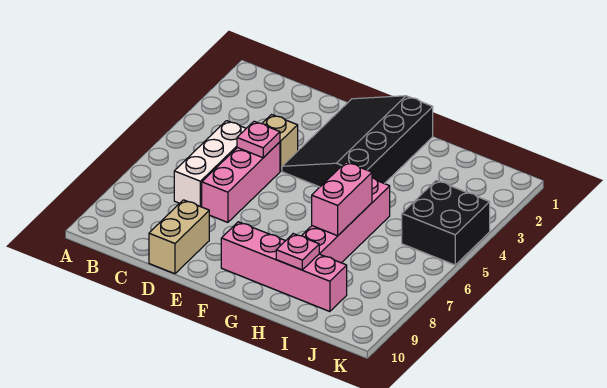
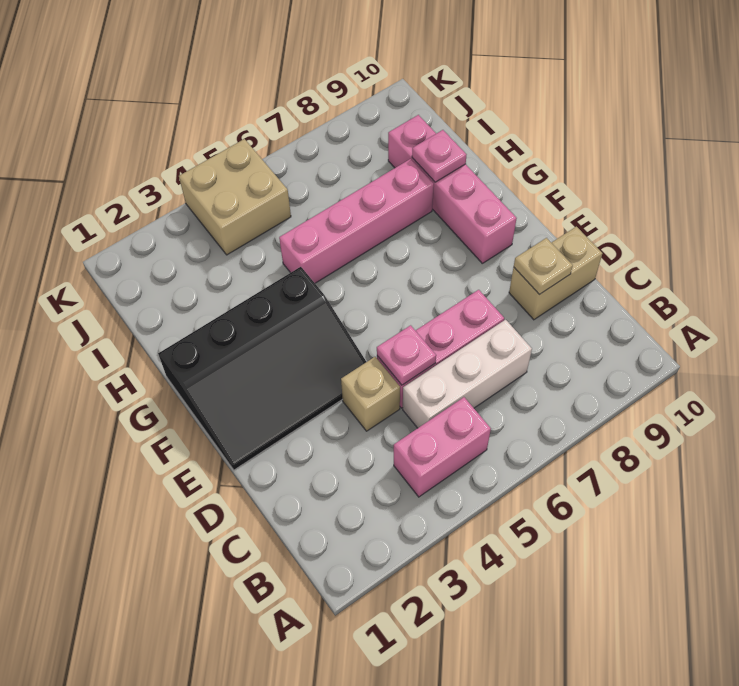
none -> tan 1x1 plate [514,238,573,295]
pink 1x2 brick [312,162,372,236] -> pink 1x2 brick moved to [394,397,491,497]
black 2x2 brick [402,180,490,265] -> tan 2x2 brick [179,139,291,255]

